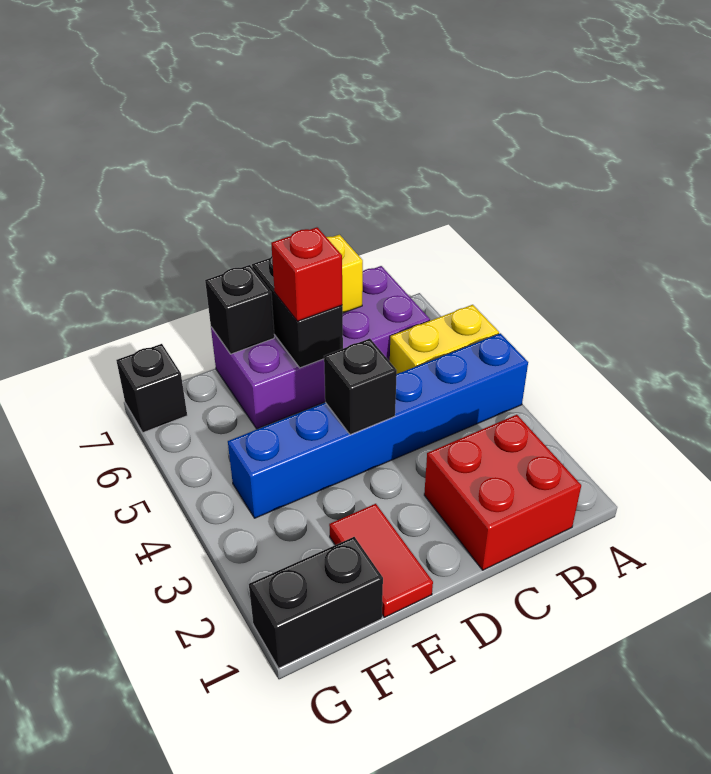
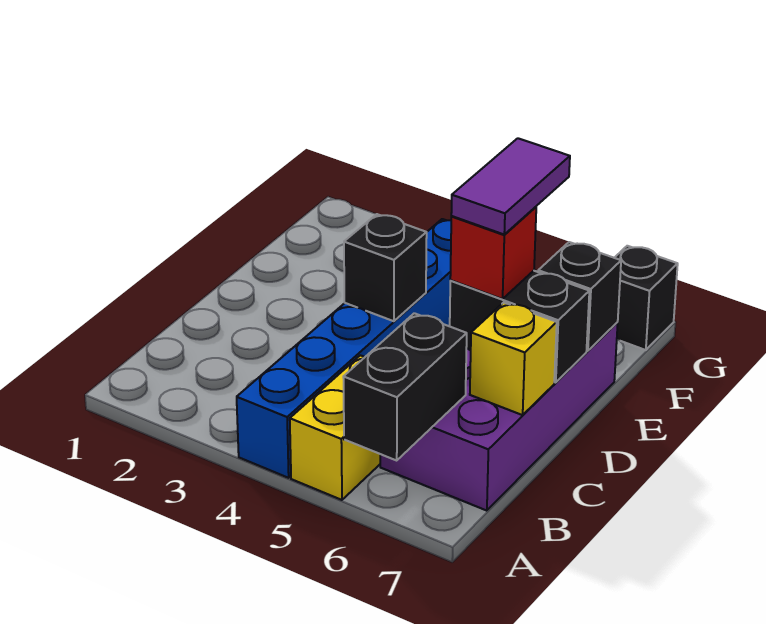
red 2x2 brick [424,415,581,570] -> none
none -> purple 1x2 tile [451,138,570,234]
red 1x2 tile [329,504,433,617] -> none
black 1x2 brick [249,537,383,668] -> black 1x2 brick moved to [343,313,467,460]

